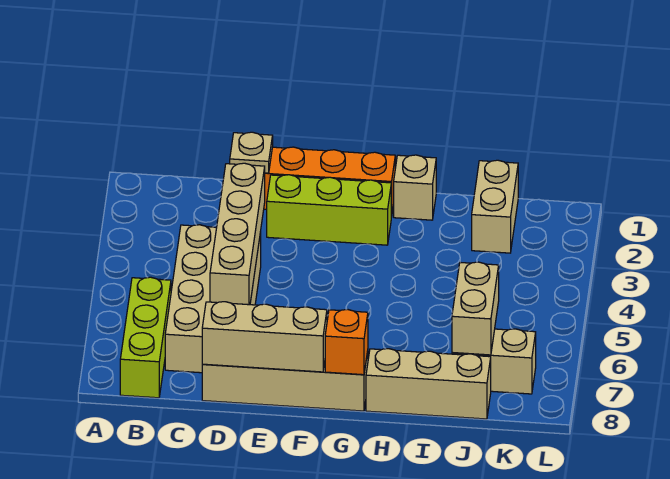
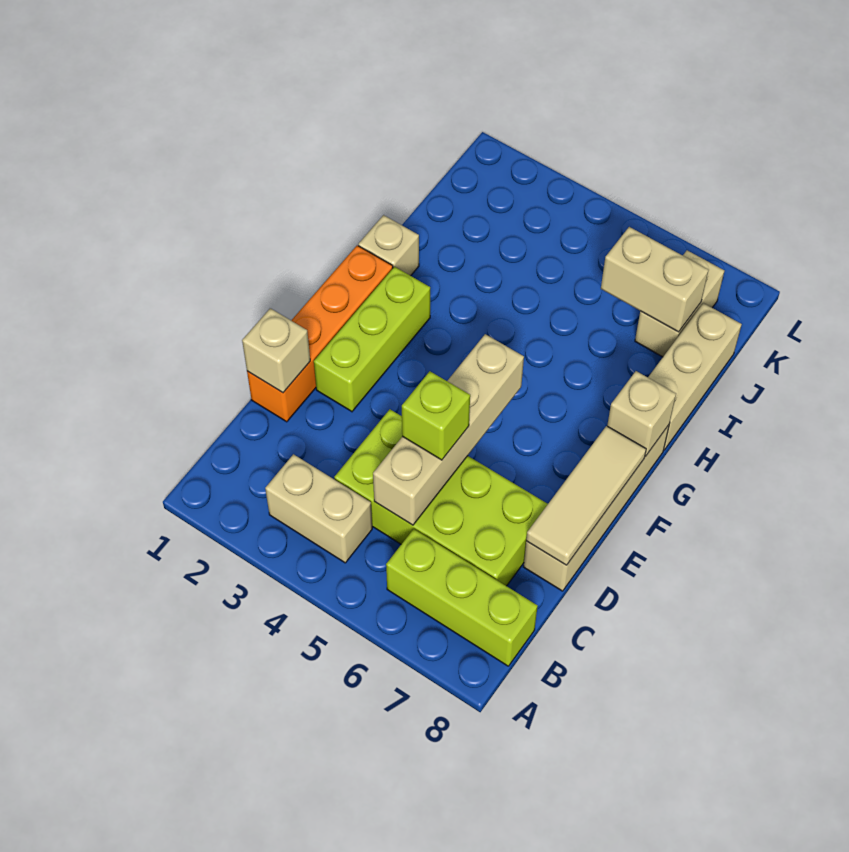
tan 2x4 brick [165,225,261,373] -> lime 2x4 brick [334,409,548,586]
tan 1x1 plate [230,132,273,173] -> tan 1x1 brick [242,308,310,393]
tan 1x4 brick [210,163,265,305] -> tan 1x4 brick turned to [373,334,524,525]
none -> lime 1x1 brick [402,371,470,460]
tan 1x3 brick [202,302,327,372] -> tan 1x3 tile [526,426,646,565]
orange 1x1 brick [325,309,368,375] -> tan 1x1 brick [607,371,676,457]
tan 1x2 brick [472,160,518,253] -> tan 1x2 brick moved to [265,454,372,563]

